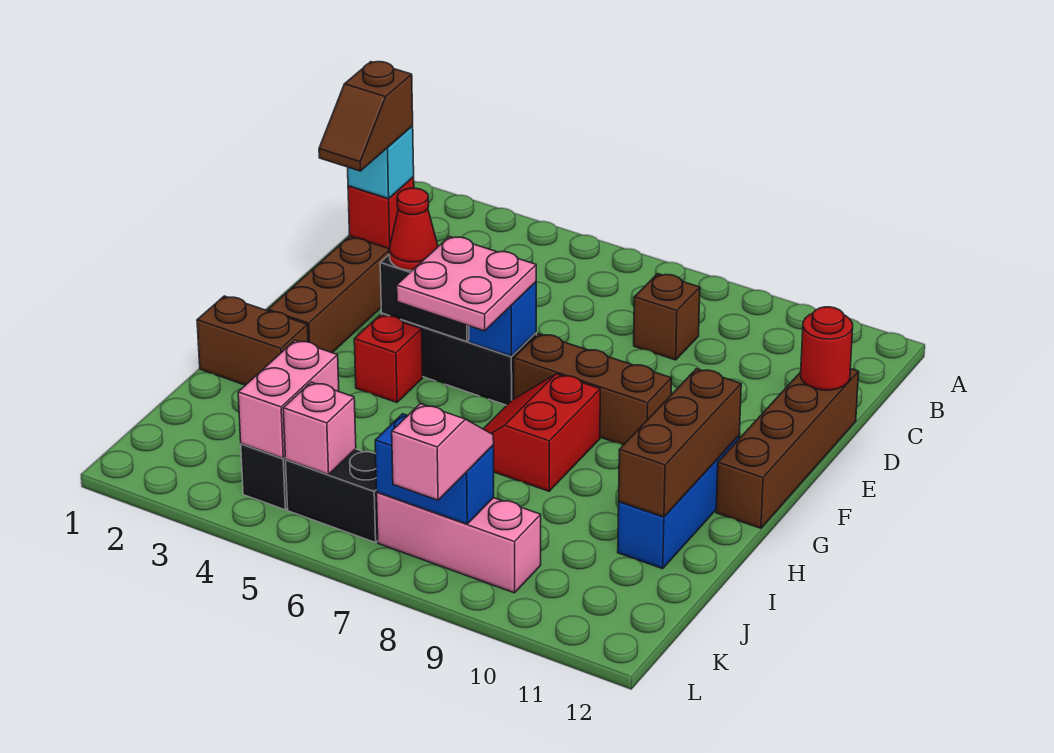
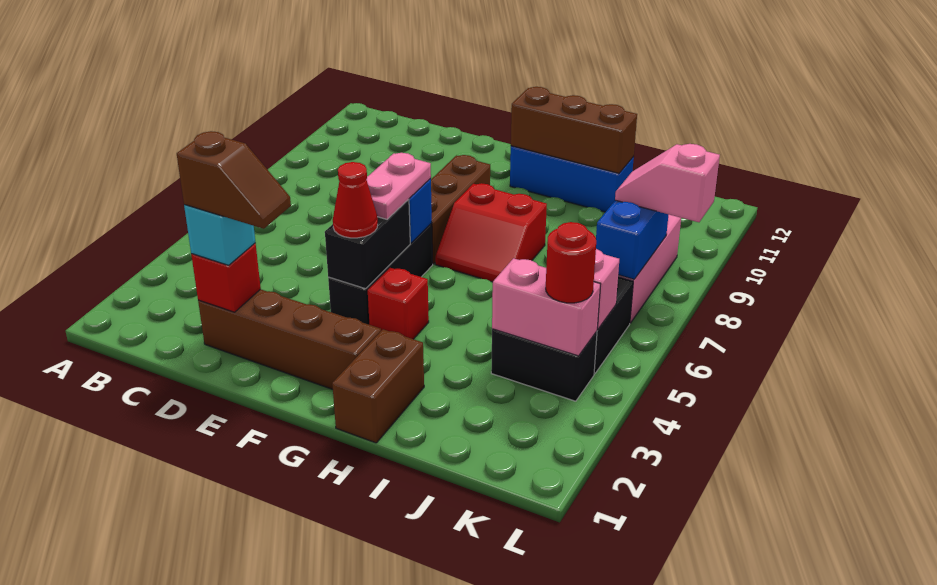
brown 1x1 brick [634,274,700,360] -> none
brown 1x4 brick [716,369,859,528] -> none
red 1x1 round brick [801,307,853,390] -> red 1x1 round brick moved to [546,222,596,303]
pink 2x2 plate [397,236,536,331] -> pink 1x2 plate [366,153,431,219]

